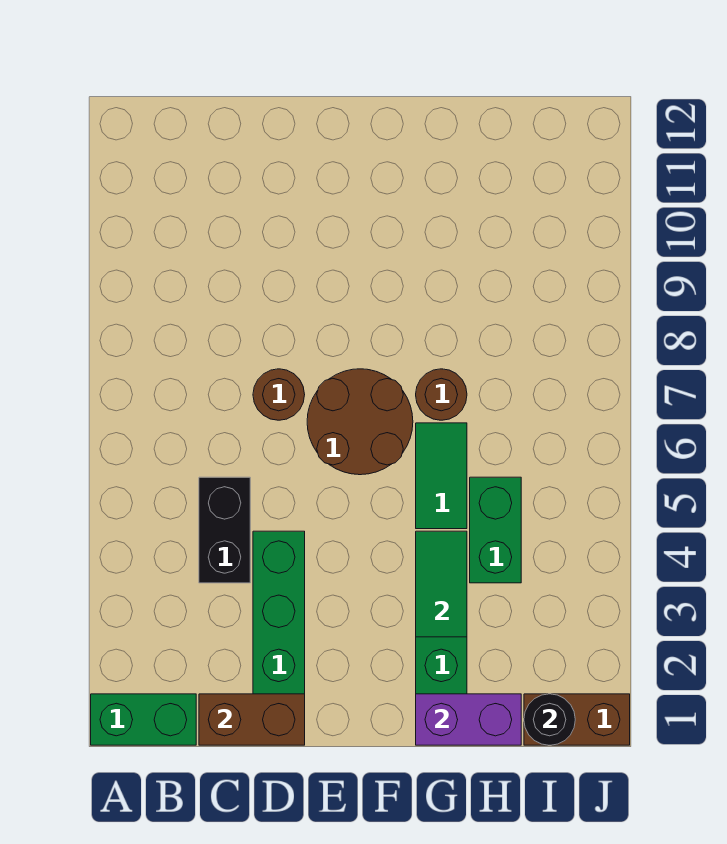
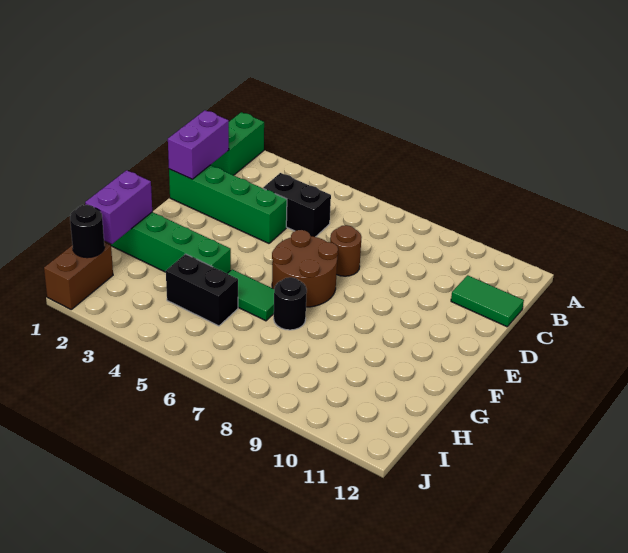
brown 1x2 brick [199,694,305,745] -> purple 1x2 brick [168,110,229,179]
green 1x2 tile [416,531,467,637] -> green 1x2 tile moved to [451,275,524,327]
brown 1x1 round brick [416,369,467,420] -> black 1x1 round brick [274,277,307,330]
green 1x2 brick [470,477,521,583] -> black 1x2 brick [166,254,238,326]

